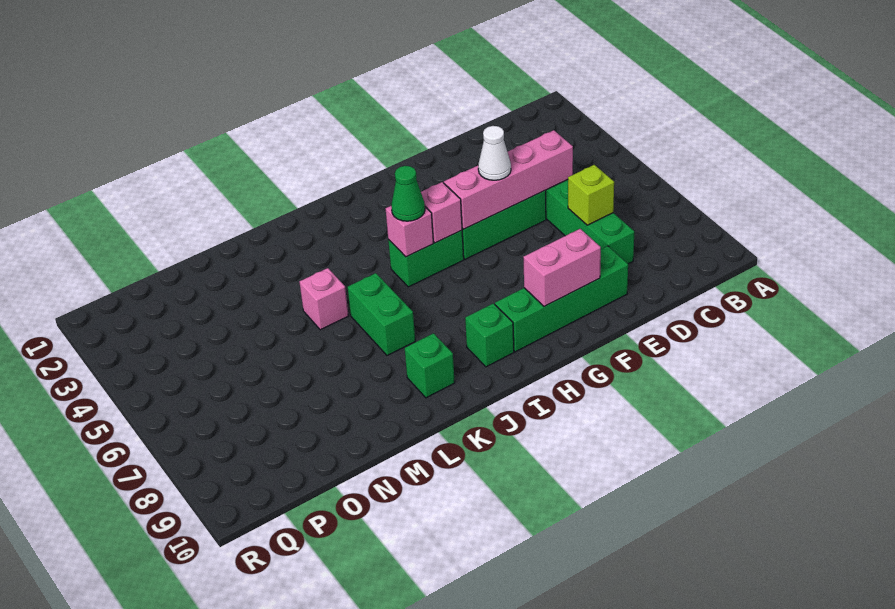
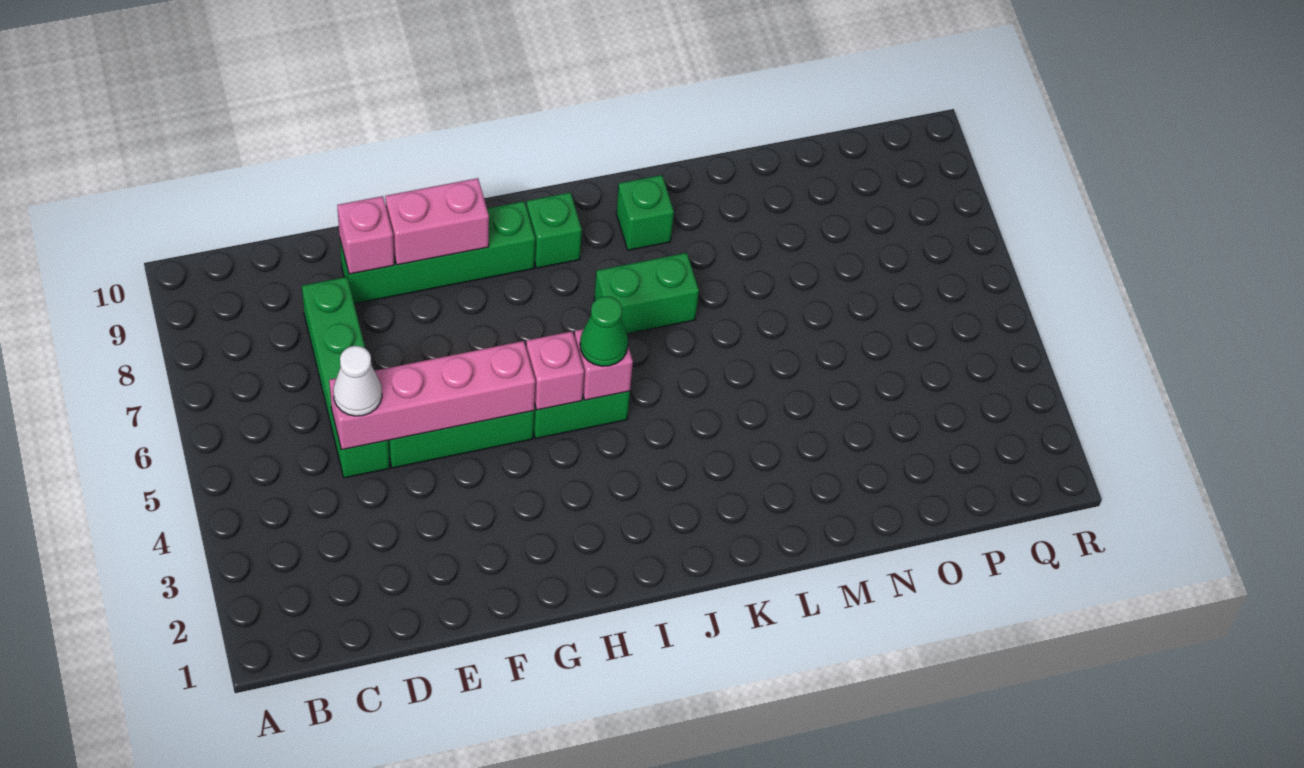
lime 1x1 brick [568,165,614,225] -> none
white 1x1 cone [478,126,511,180] -> white 1x1 cone moved to [333,346,382,416]
green 1x2 brick [348,273,415,356] -> green 1x2 brick turned to [594,253,699,334]
pink 1x1 brick [299,268,349,330] -> pink 1x1 brick moved to [337,196,394,274]

